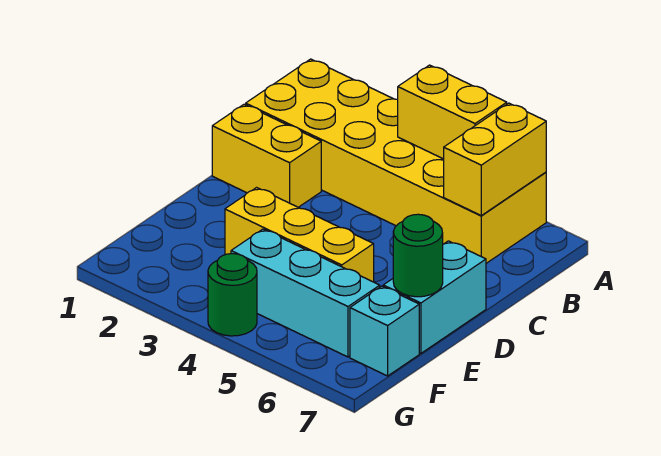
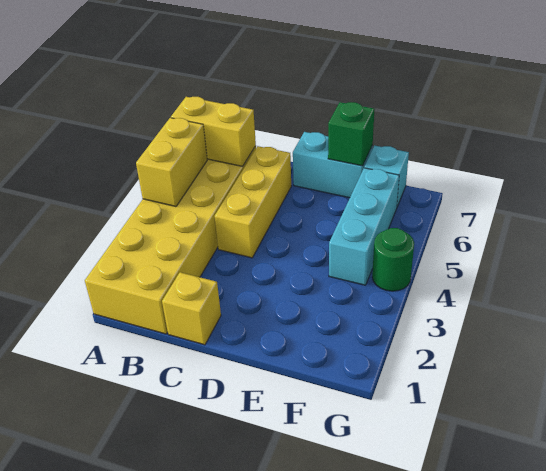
yellow 1x2 brick [212,104,321,207] -> yellow 1x1 brick [162,272,221,345]
yellow 1x3 brick [225,188,374,282] -> yellow 1x3 brick moved to [215,146,291,258]
green 1x1 round brick [393,214,443,297] -> green 1x1 brick [328,102,375,166]

